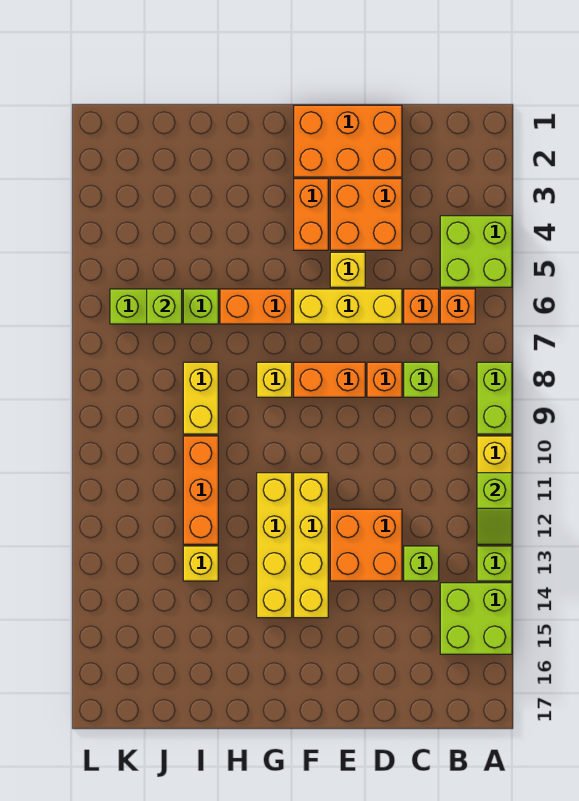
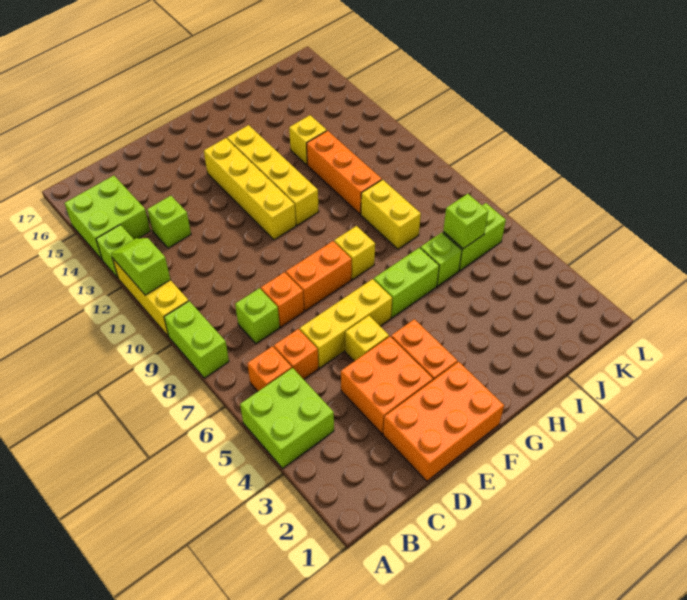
orange 2x2 brick [330,509,402,581] -> none
orange 1x2 brick [220,289,292,324] -> lime 1x2 brick [374,248,439,318]

